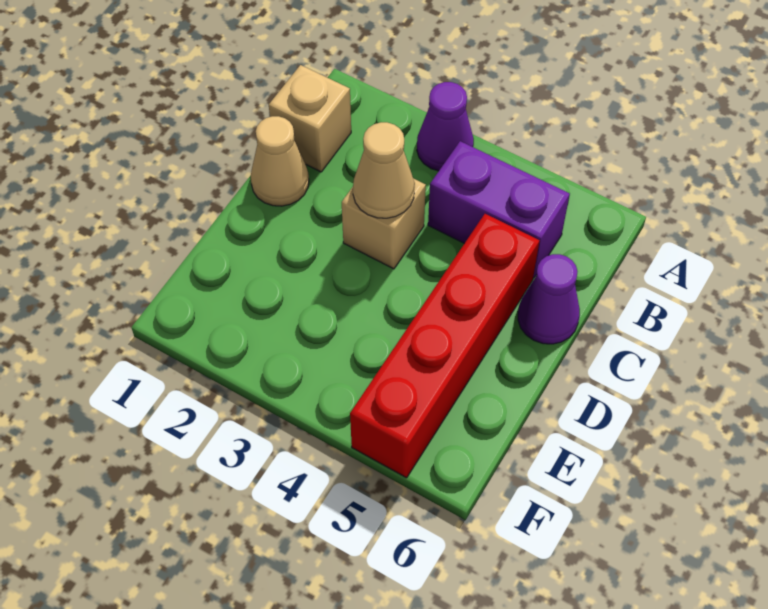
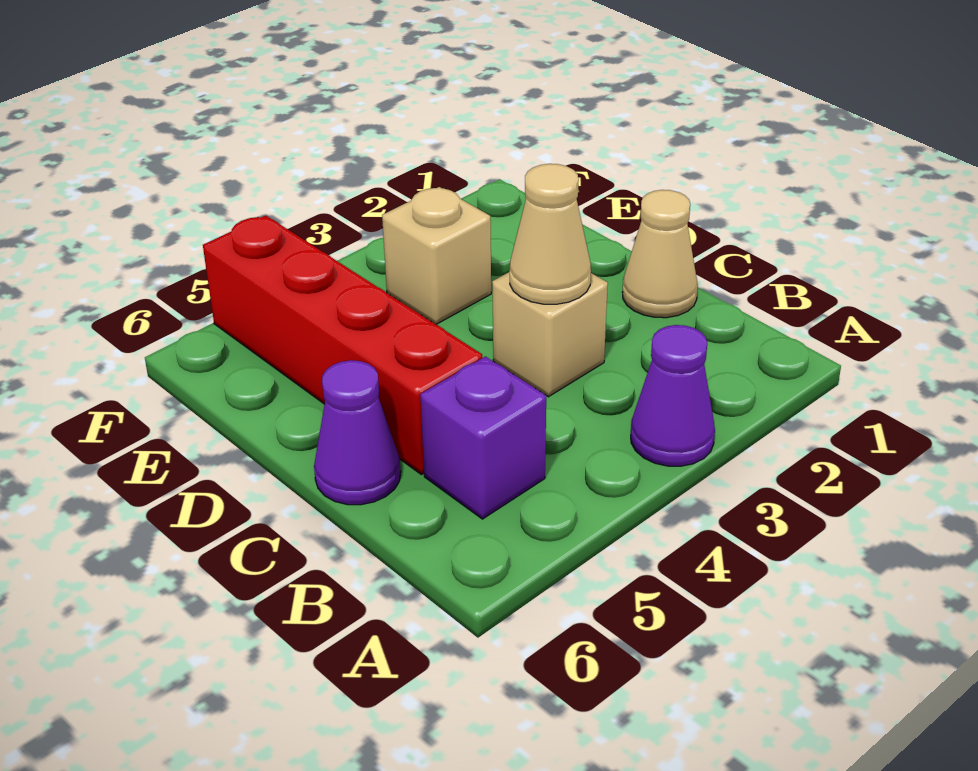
tan 1x1 brick [269,65,351,172] -> tan 1x1 brick moved to [382,187,491,324]
purple 1x2 brick [428,141,570,278] -> purple 1x1 brick [420,356,546,519]

